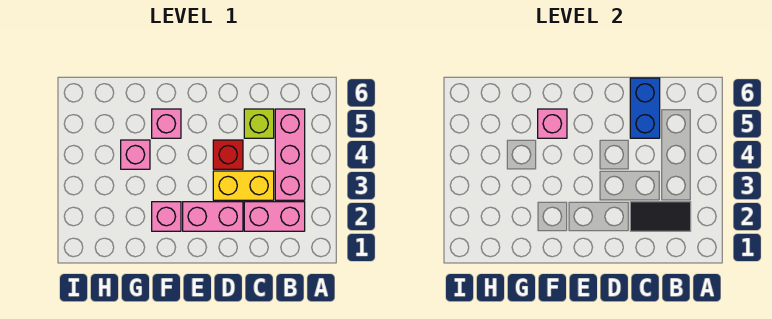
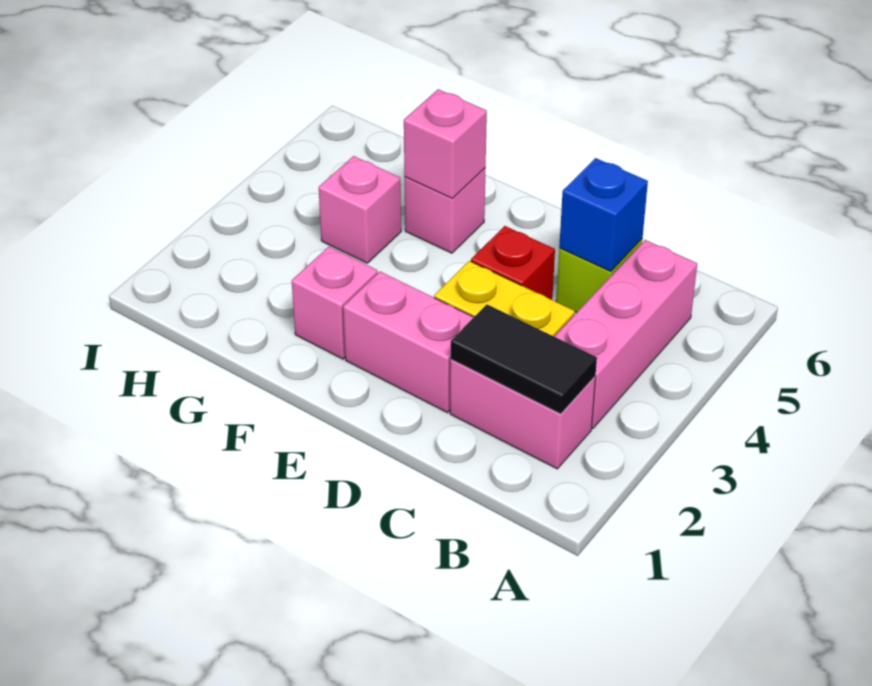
blue 1x2 brick [630,78,660,138] -> blue 1x1 brick [559,158,648,272]

